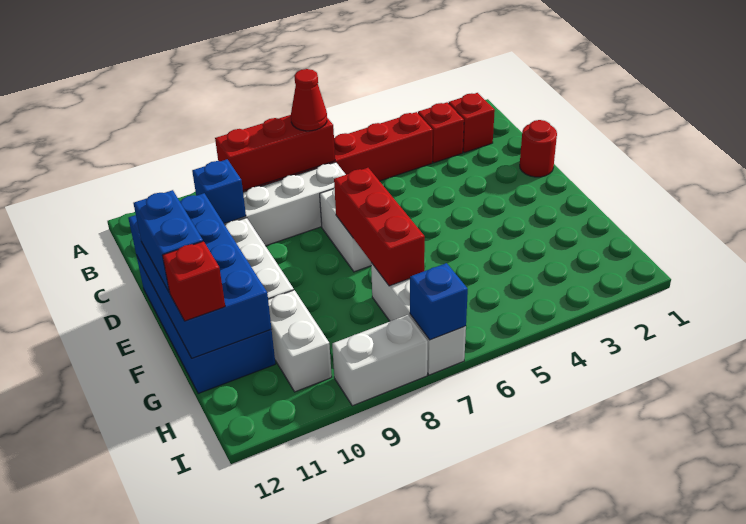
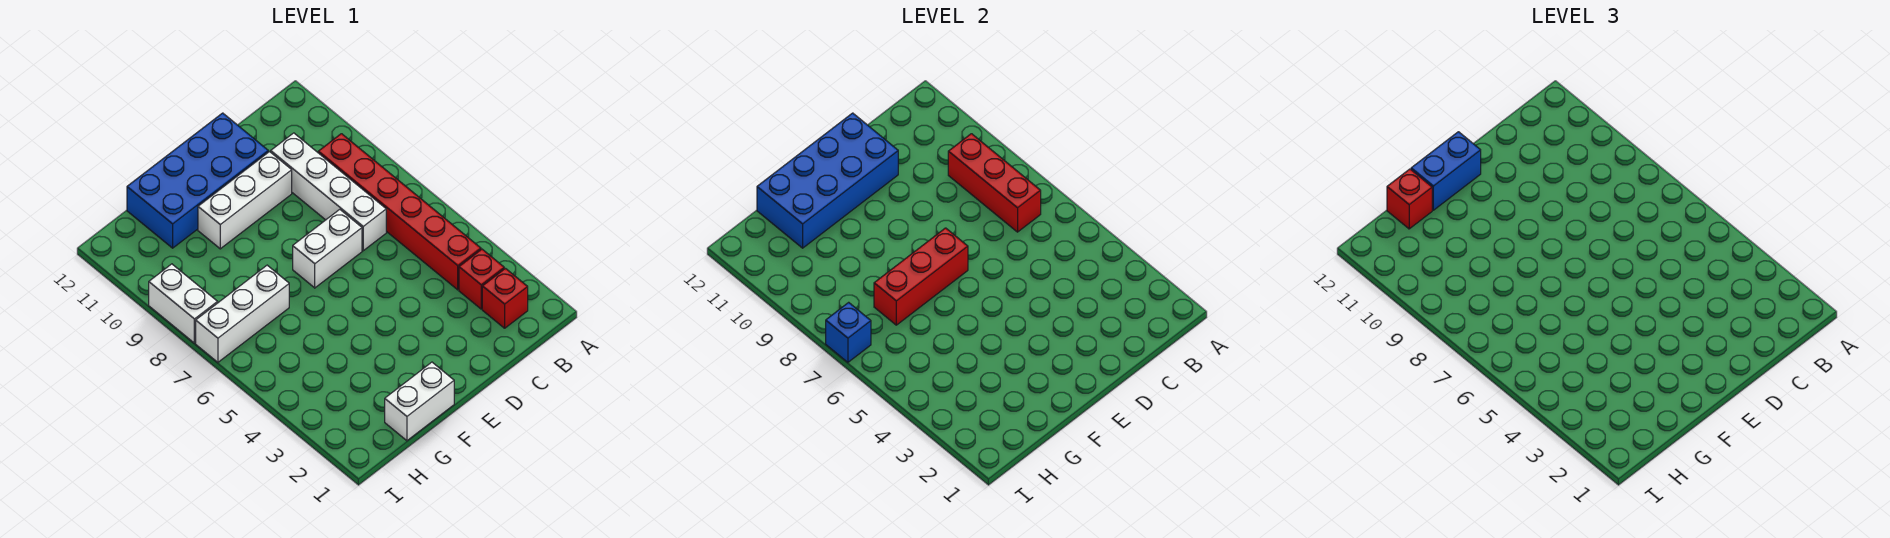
red 1x1 cone [291,69,327,131] -> none
blue 1x1 brick [192,159,246,224] -> none
red 1x1 round brick [520,120,557,177] -> none
white 1x2 brick [268,290,332,392] -> white 1x2 brick moved to [385,362,454,441]

